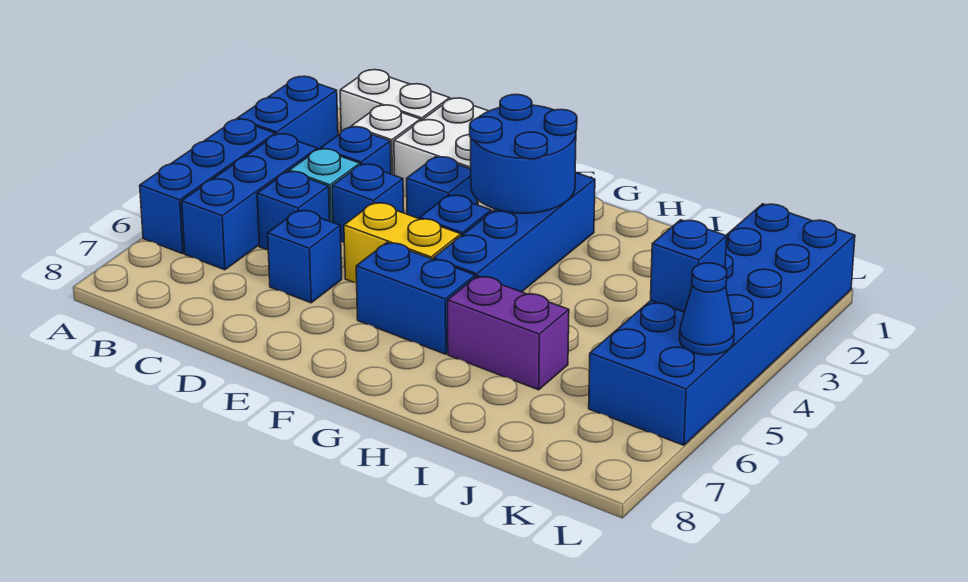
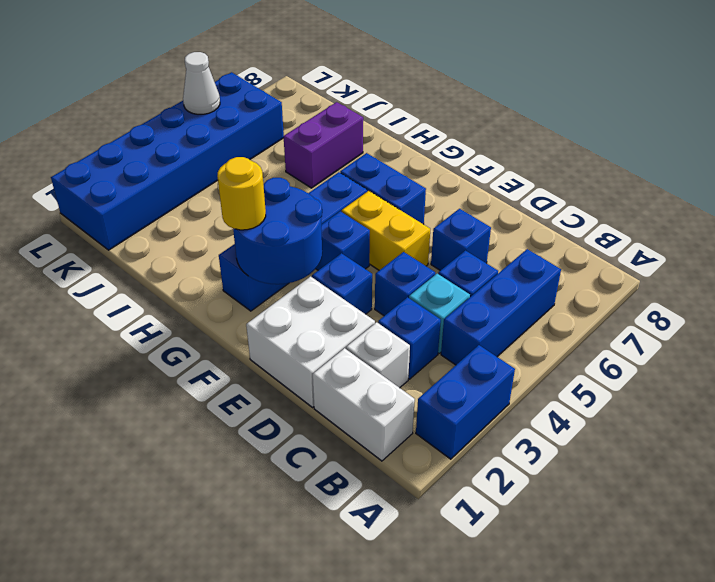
blue 1x3 brick [140,119,275,254] -> none
none -> yellow 1x1 round brick [217,157,266,230]
purple 1x2 brick [448,276,569,390] -> purple 1x2 brick turned to [284,102,363,188]
blue 1x1 brick [651,220,727,312] -> none
blue 1x1 cone [680,263,734,355] -> white 1x1 cone [183,52,220,114]

